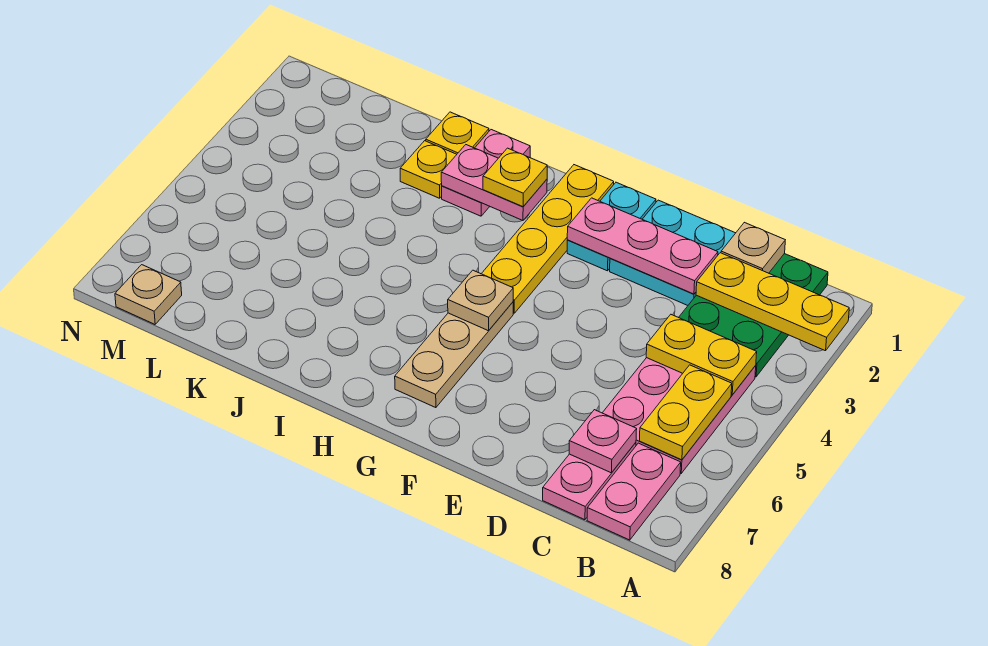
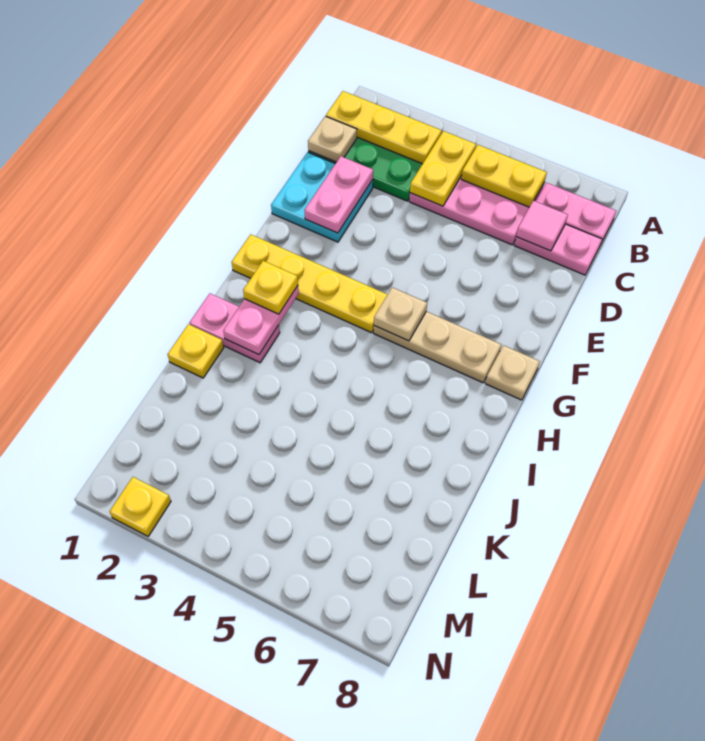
yellow 1x3 plate [696,253,849,351] -> yellow 1x3 plate turned to [326,91,442,164]
pink 1x1 plate [569,410,637,473] -> pink 1x1 tile [516,201,568,251]
pink 1x3 plate [567,198,718,294] -> pink 1x2 plate [304,156,373,233]
cyan 1x2 plate [567,182,656,271] -> none
yellow 1x1 plate [400,141,457,198] -> yellow 1x1 plate moved to [109,477,171,536]
tan 1x1 plate [115,265,182,324] -> tan 1x1 plate moved to [485,345,540,400]

